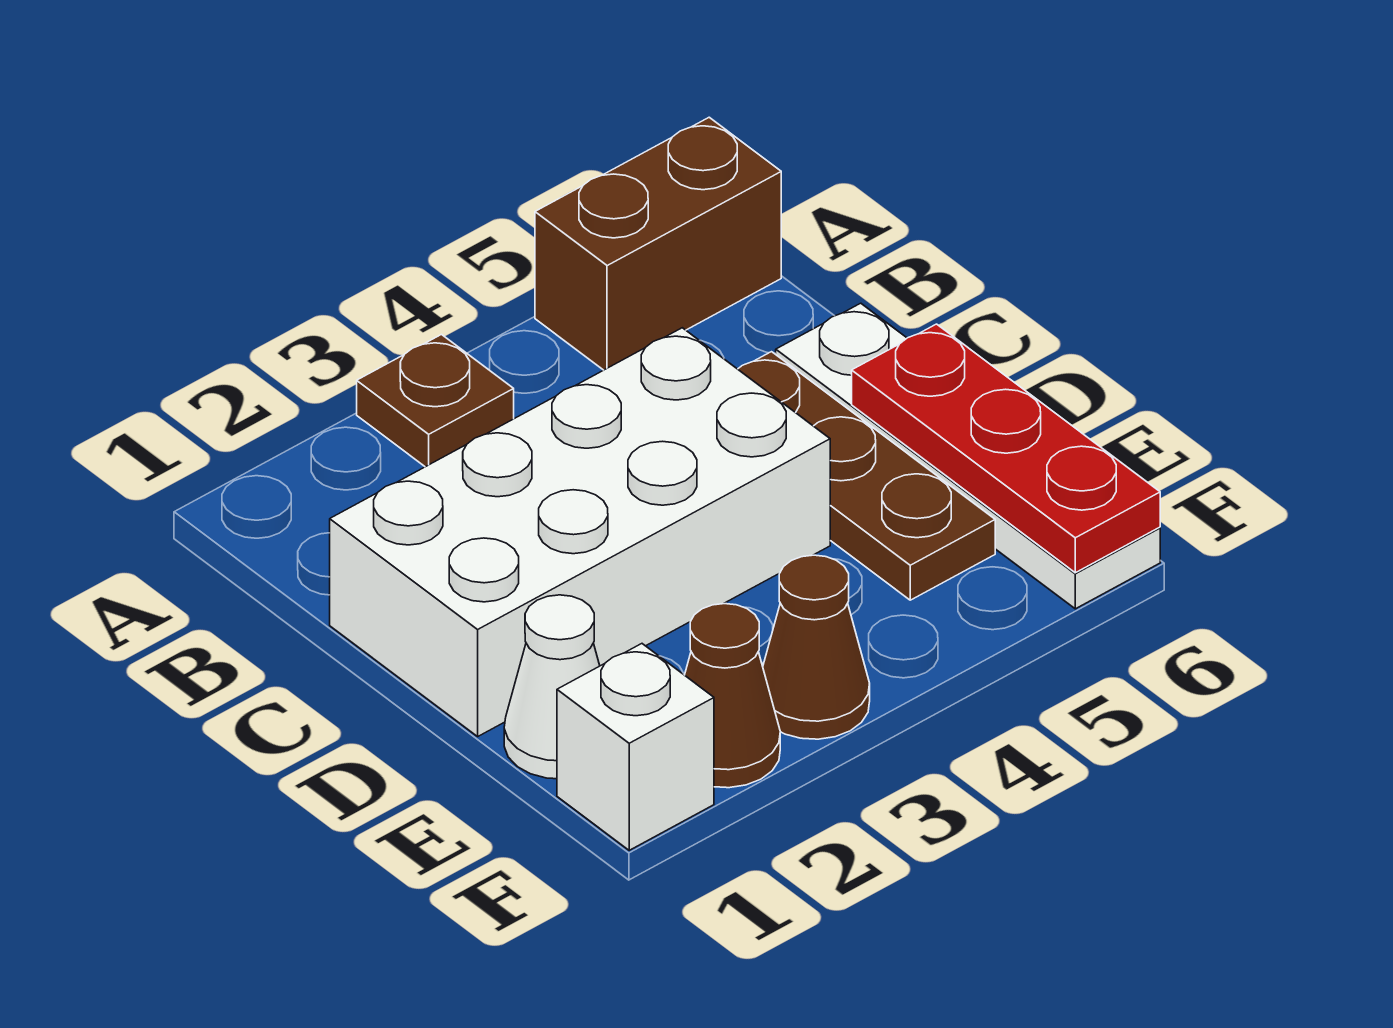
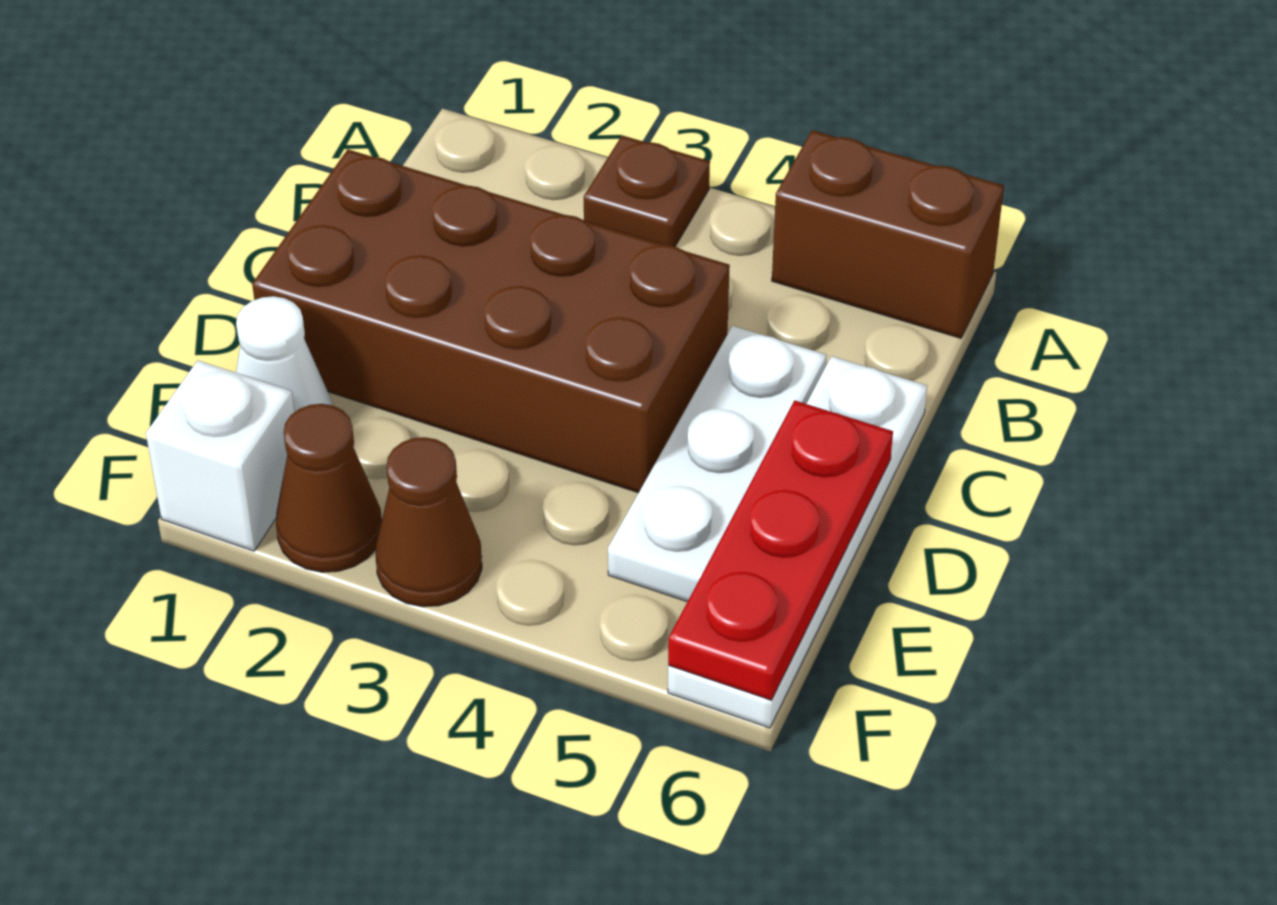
white 2x4 brick [330,328,830,736] -> brown 2x4 brick [252,149,730,493]
brown 1x3 plate [738,352,995,600] -> white 1x3 plate [608,326,827,602]

